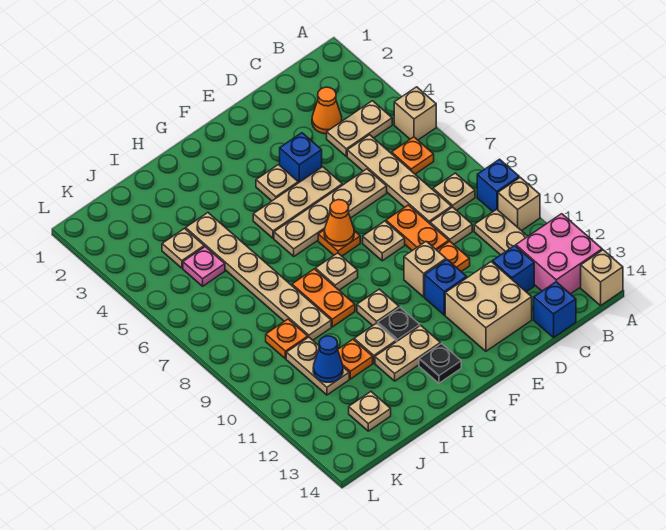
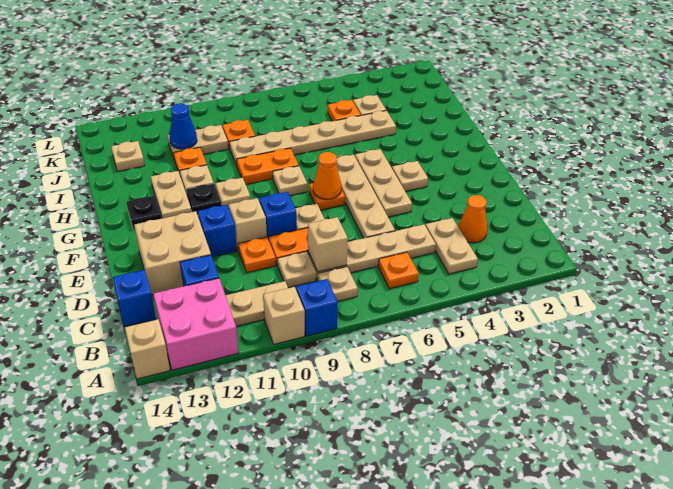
tan 1x1 brick [394,87,436,140] -> tan 1x1 brick moved to [308,217,348,272]
blue 1x1 brick [280,133,322,183] -> blue 1x1 brick moved to [259,192,297,240]
pink 1x1 plate [183,247,225,286] -> orange 1x1 plate [328,100,361,121]

